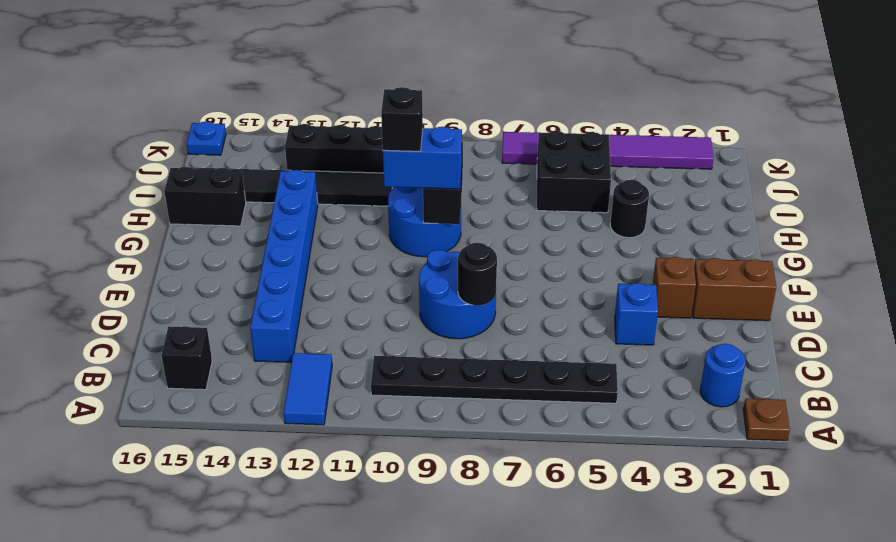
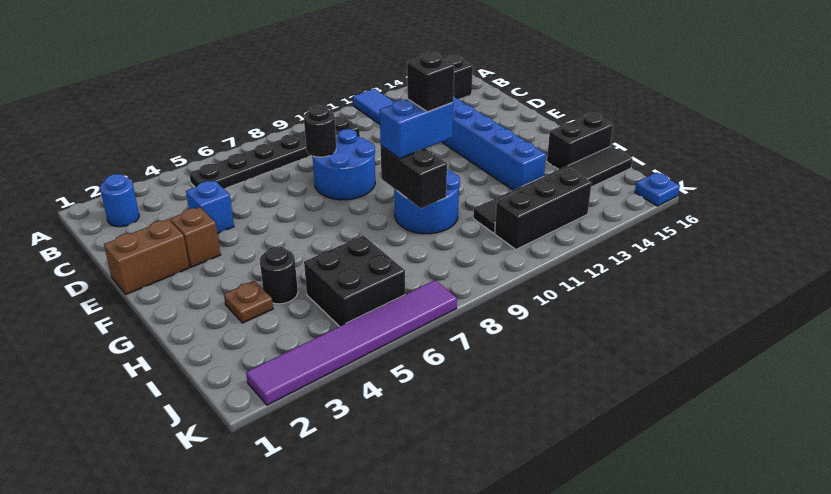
brown 1x1 plate [743,398,790,441] -> brown 1x1 plate moved to [224,281,273,323]

